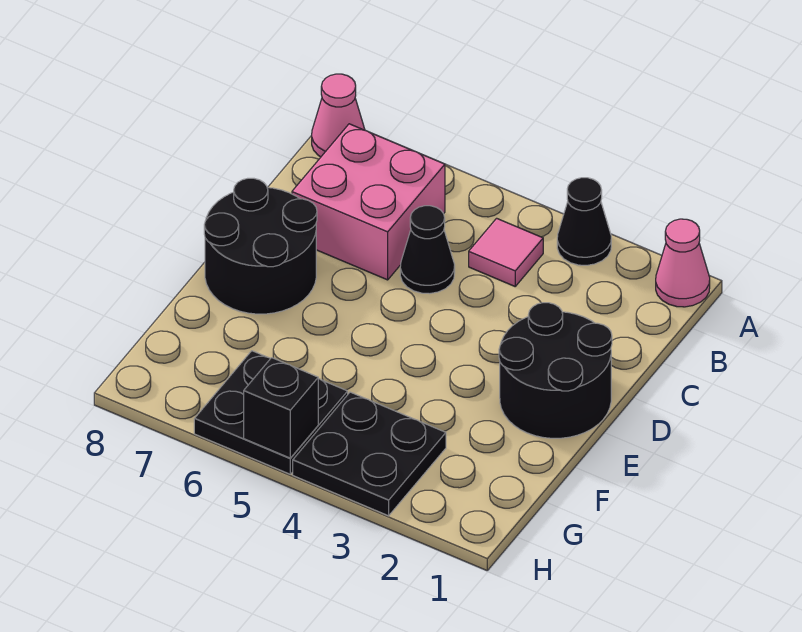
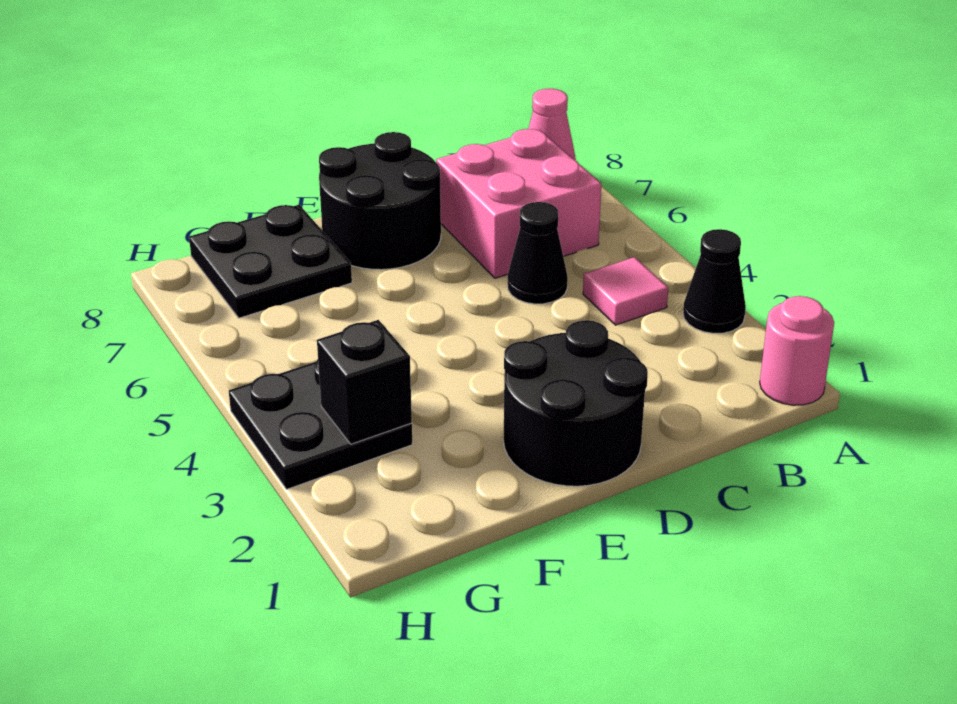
pink 1x1 cone [656,219,710,307] -> pink 1x1 round brick [760,296,834,405]
black 2x2 plate [194,351,348,474] -> black 2x2 plate moved to [189,205,352,318]
black 1x1 brick [244,358,318,458] -> black 1x1 brick moved to [317,320,412,444]

